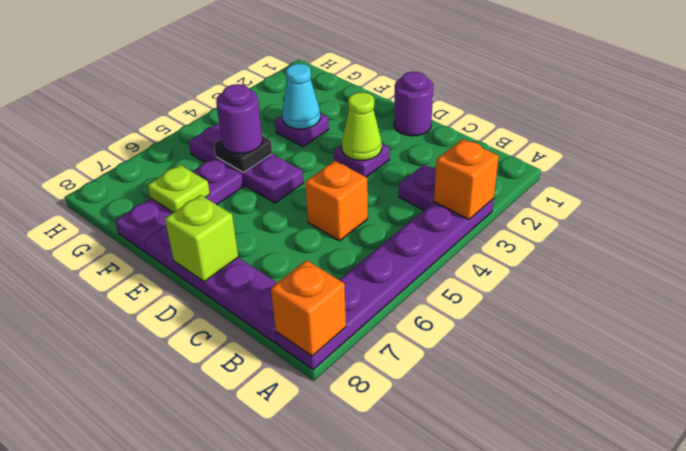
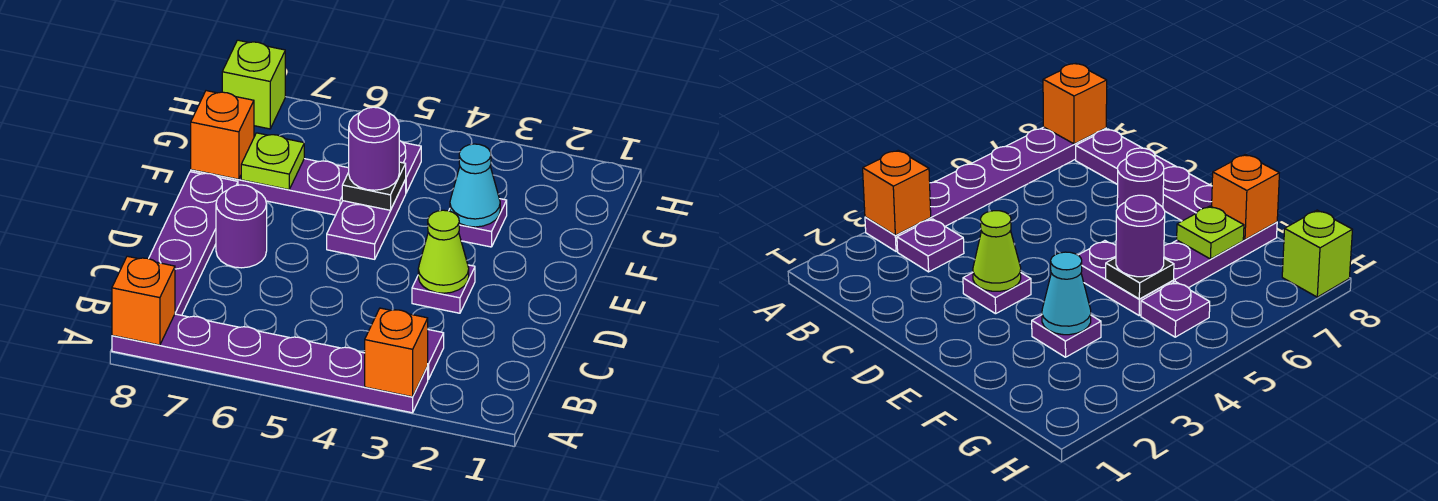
orange 1x1 brick [305,161,368,241] -> orange 1x1 brick moved to [191,91,254,179]
purple 1x1 round brick [394,72,433,136] -> purple 1x1 round brick moved to [216,185,267,268]
lime 1x1 brick [165,195,238,282] -> lime 1x1 brick moved to [222,40,285,129]

